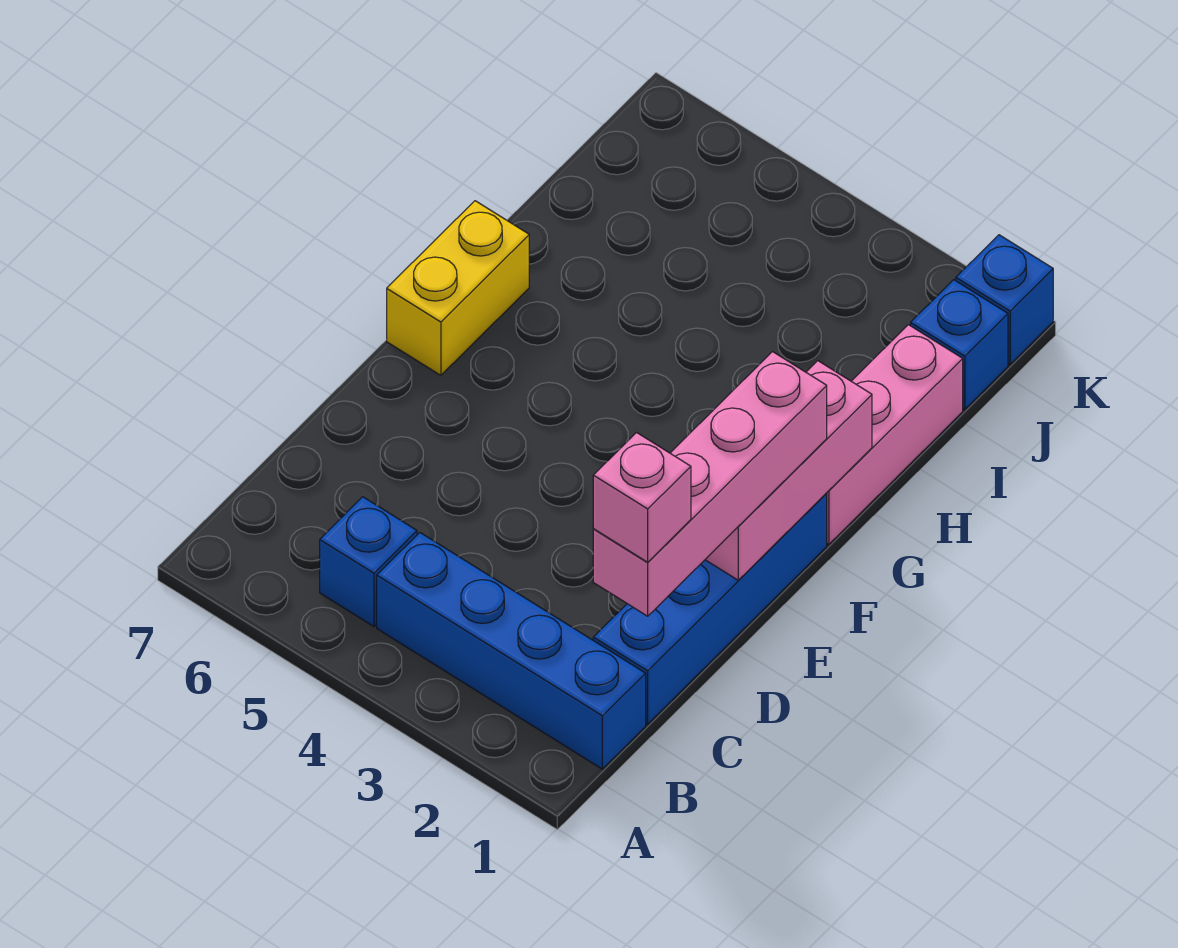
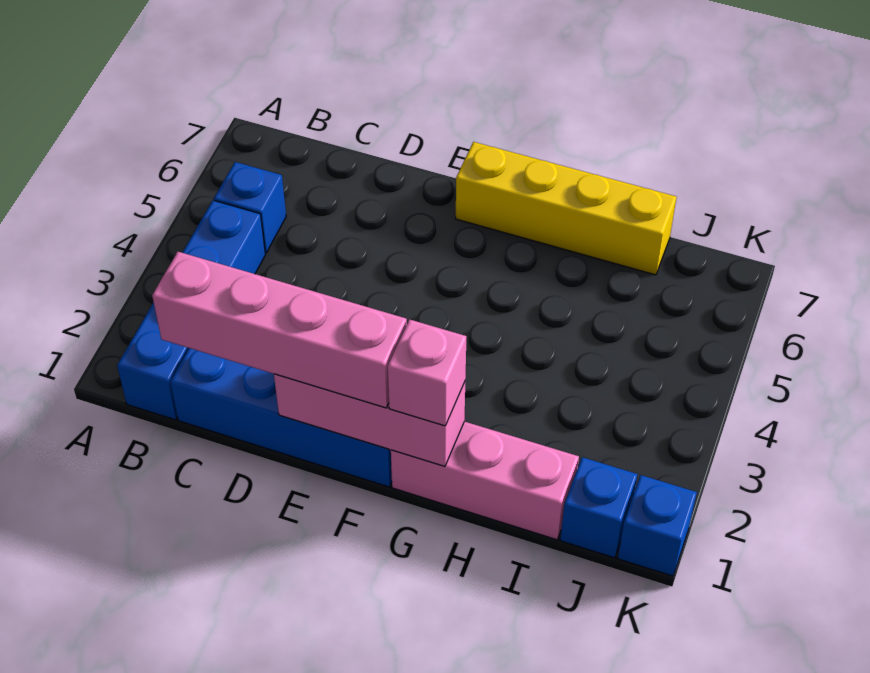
pink 1x1 brick [593,433,691,562] -> pink 1x1 brick moved to [388,319,466,426]
yellow 1x2 brick [387,201,529,375] -> yellow 1x4 brick [456,142,677,275]

